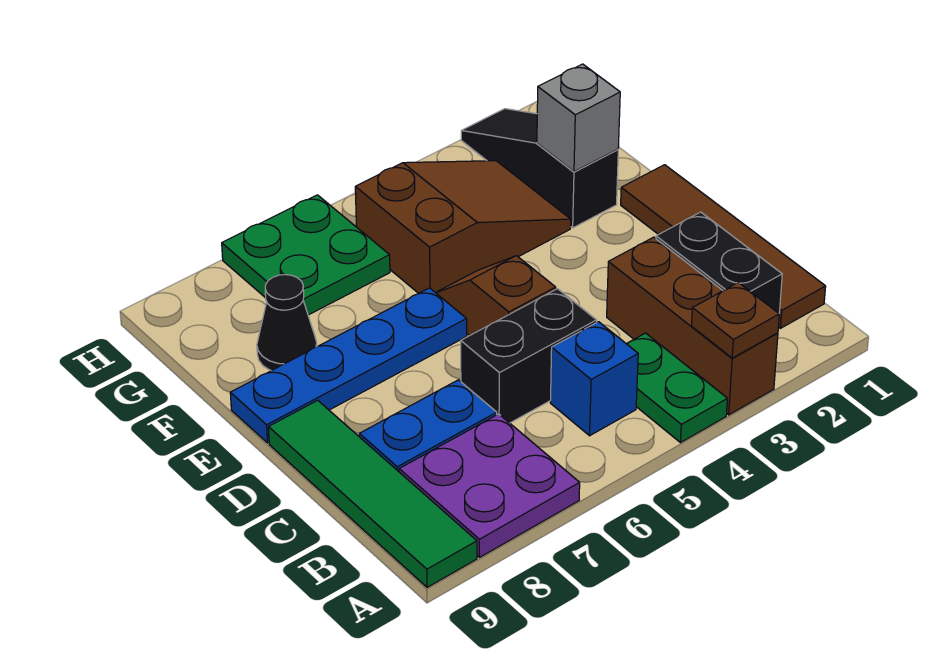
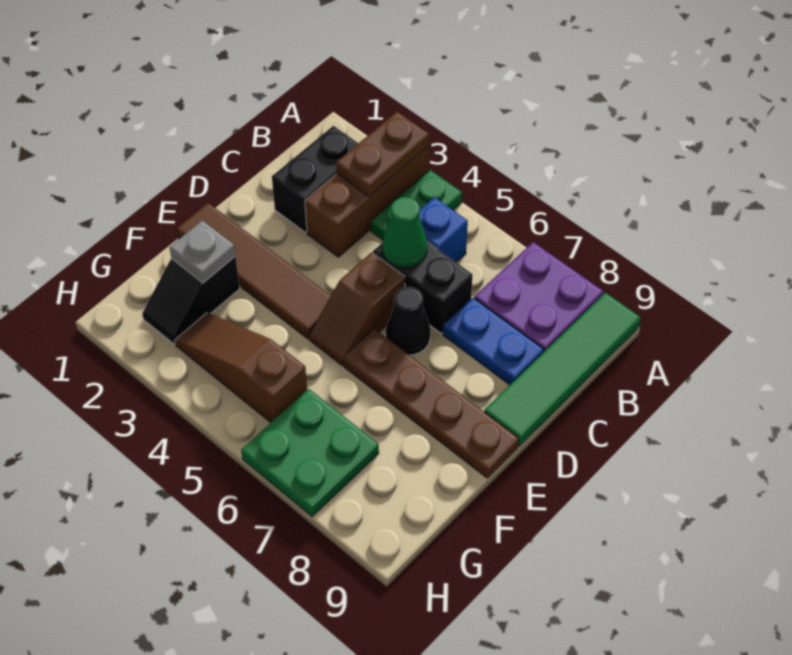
brown 1x1 plate [692,282,779,358] -> brown 1x2 plate [336,112,429,196]
brown 1x4 tile [621,165,826,328] -> brown 1x4 tile turned to [177,203,331,339]
none -> green 1x1 cone [382,197,428,267]
blue 1x4 plate [230,288,467,443] -> brown 1x4 plate [344,329,519,478]
black 1x3 slope [461,109,618,228] -> black 1x2 slope [142,256,240,344]
grey 1x1 brick [537,64,620,172] -> grey 1x1 plate [170,220,235,283]
brown 2x3 slope [355,161,571,293] -> brown 1x3 slope [175,313,307,422]
black 1x1 cone [257,275,317,371] -> black 1x1 cone moved to [386,287,431,355]

